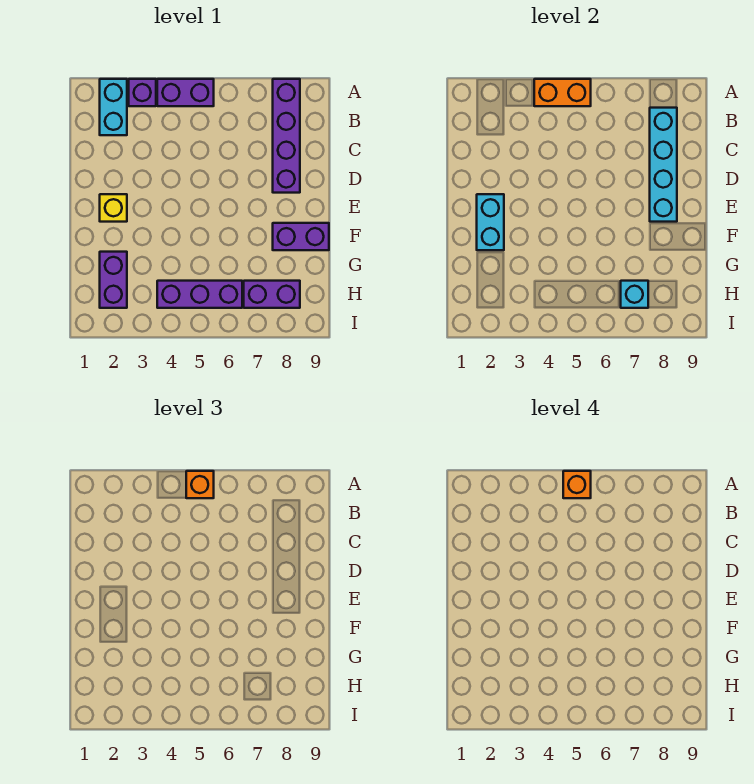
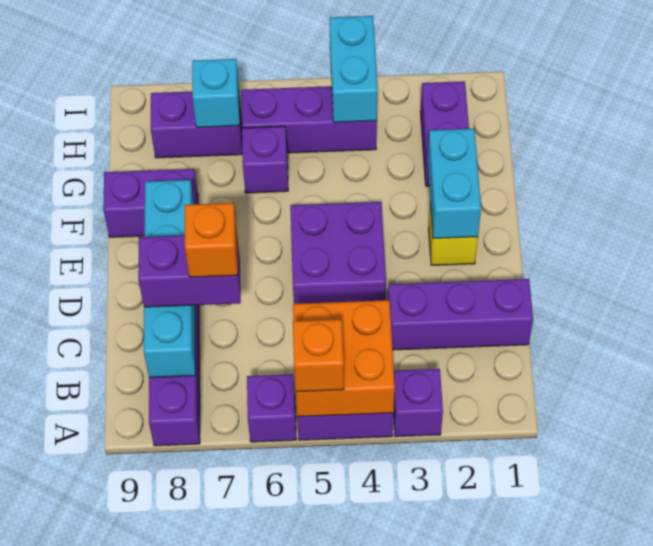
cyan 1x2 brick [100,79,127,135] -> cyan 1x2 brick moved to [330,16,377,122]
orange 1x2 brick [534,79,591,106] -> orange 2x2 brick [293,300,395,417]
orange 1x1 brick [563,471,591,498] -> orange 1x1 brick moved to [185,203,238,277]
none -> purple 1x1 brick [247,374,296,442]
none -> purple 1x3 brick [388,279,533,350]
none -> purple 1x2 brick [138,235,241,307]
none -> purple 2x2 brick [290,202,386,304]
none -> purple 1x1 brick [242,126,288,193]

